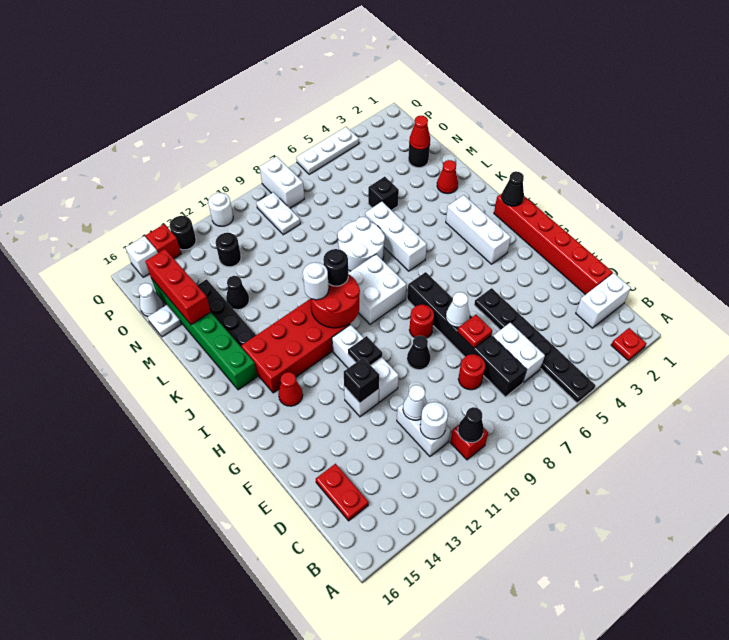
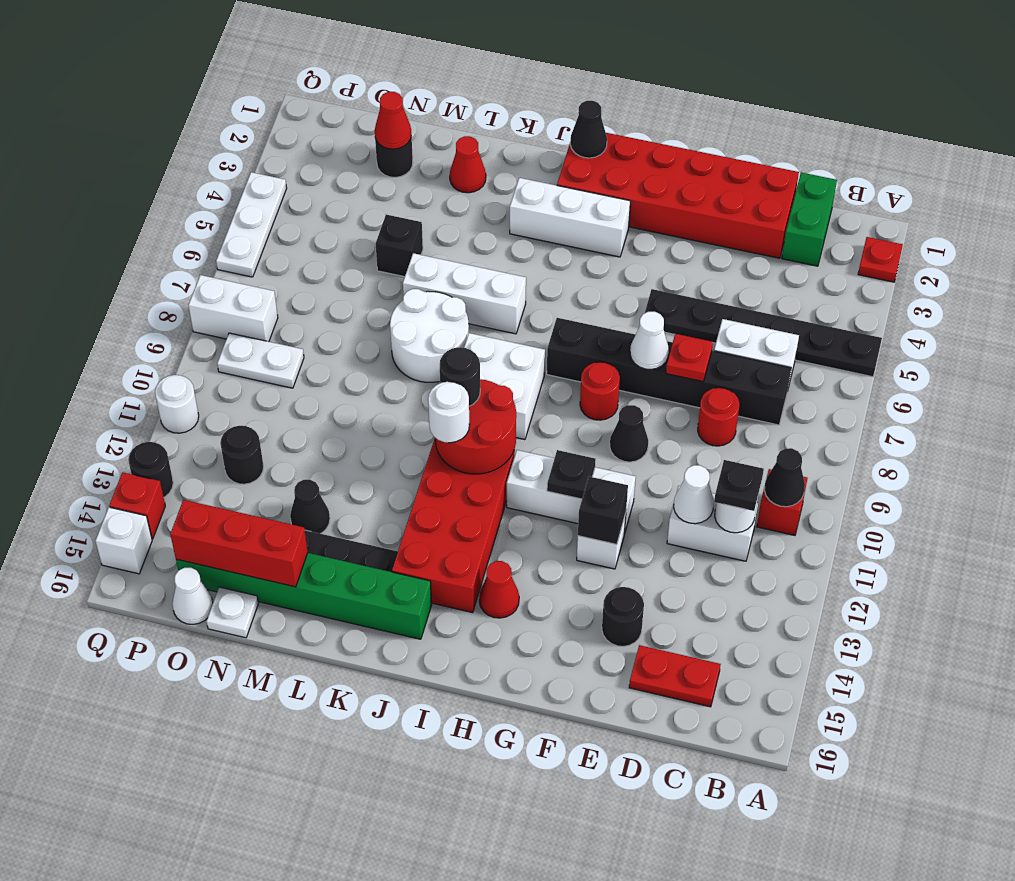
white 1x2 brick [576,273,631,328] -> green 1x2 brick [782,172,837,266]
none -> black 1x1 plate [714,460,764,511]
red 1x6 brick [494,194,613,295] -> red 2x6 brick [557,133,799,258]
none -> black 1x1 round brick [602,587,644,646]

